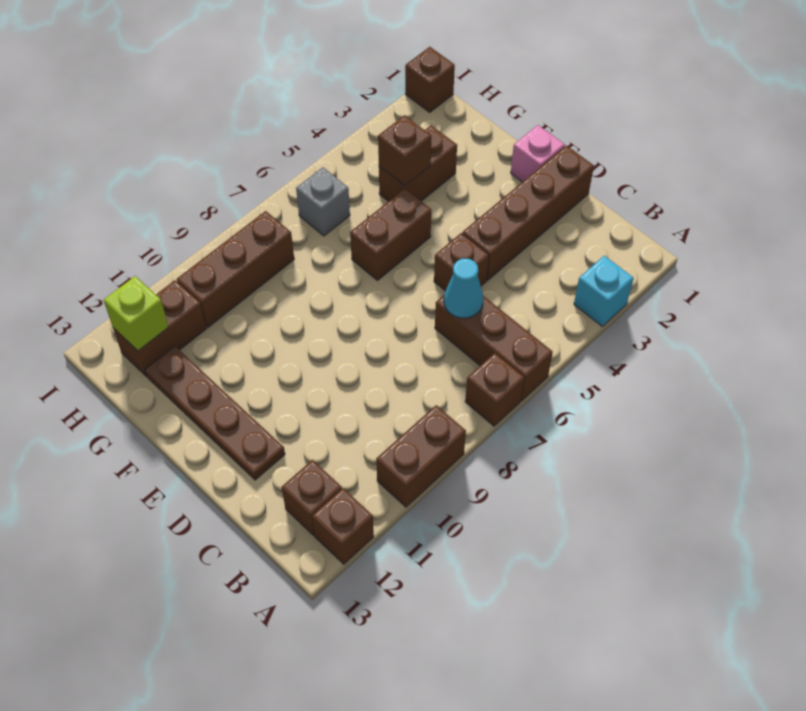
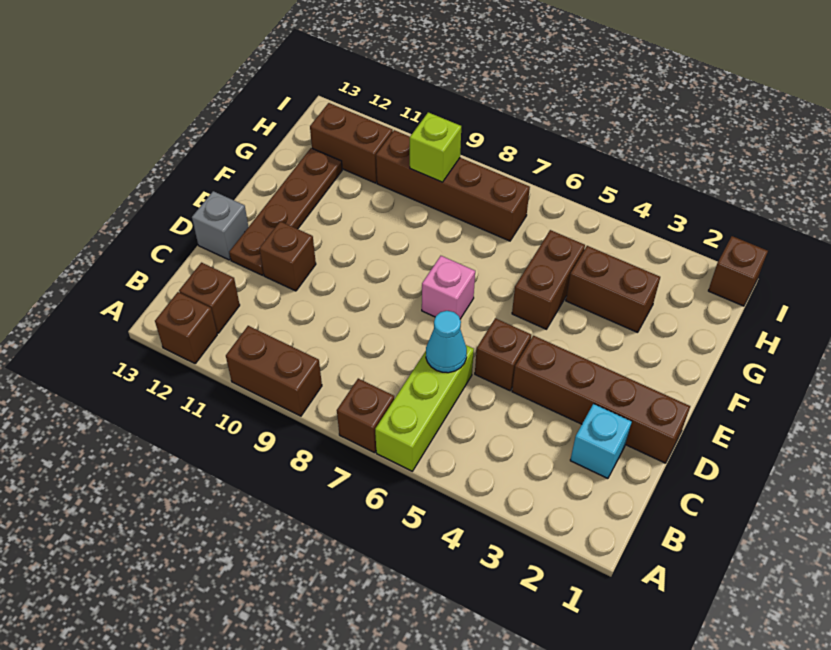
cyan 1x1 brick [574,256,634,327] -> cyan 1x1 brick moved to [570,404,632,478]
brown 1x3 brick [435,296,553,400] -> lime 1x3 brick [375,345,474,471]
pink 1x1 brick [511,125,565,182] -> pink 1x1 brick moved to [422,256,475,319]
brown 1x2 brick [350,189,431,280] -> brown 1x2 brick turned to [512,230,585,329]
brown 1x1 brick [378,115,431,186] -> brown 1x1 brick moved to [259,221,316,291]
grey 1x1 brick [296,167,350,236] -> grey 1x1 brick moved to [192,191,248,260]
brown 1x3 brick [177,211,294,327] -> brown 1x4 brick [376,130,530,241]
lime 1x1 brick [104,276,169,351] -> lime 1x1 brick moved to [410,112,461,182]

